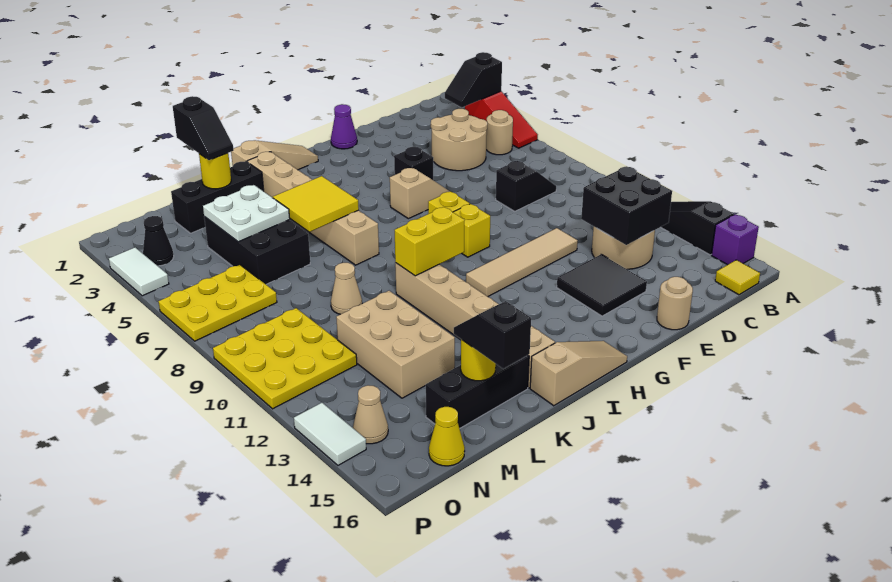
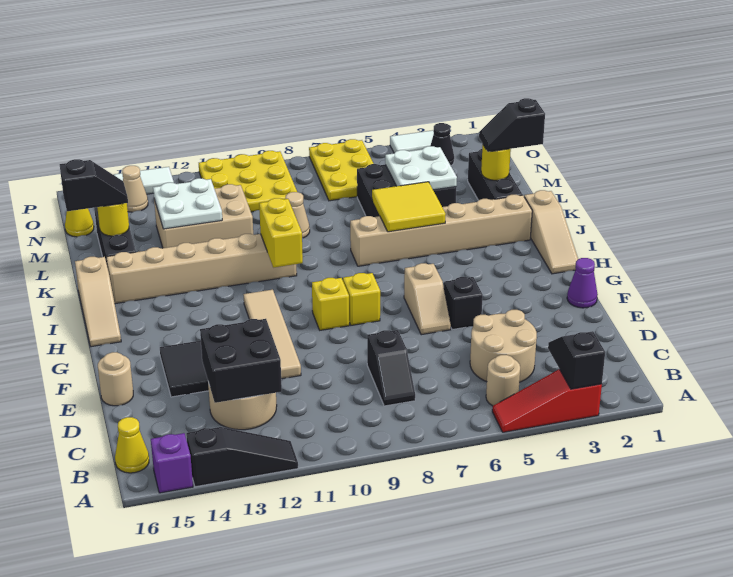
yellow 1x1 tile [715,260,760,295] -> yellow 1x1 cone [115,417,149,473]
none -> white 2x2 plate [153,178,222,229]

